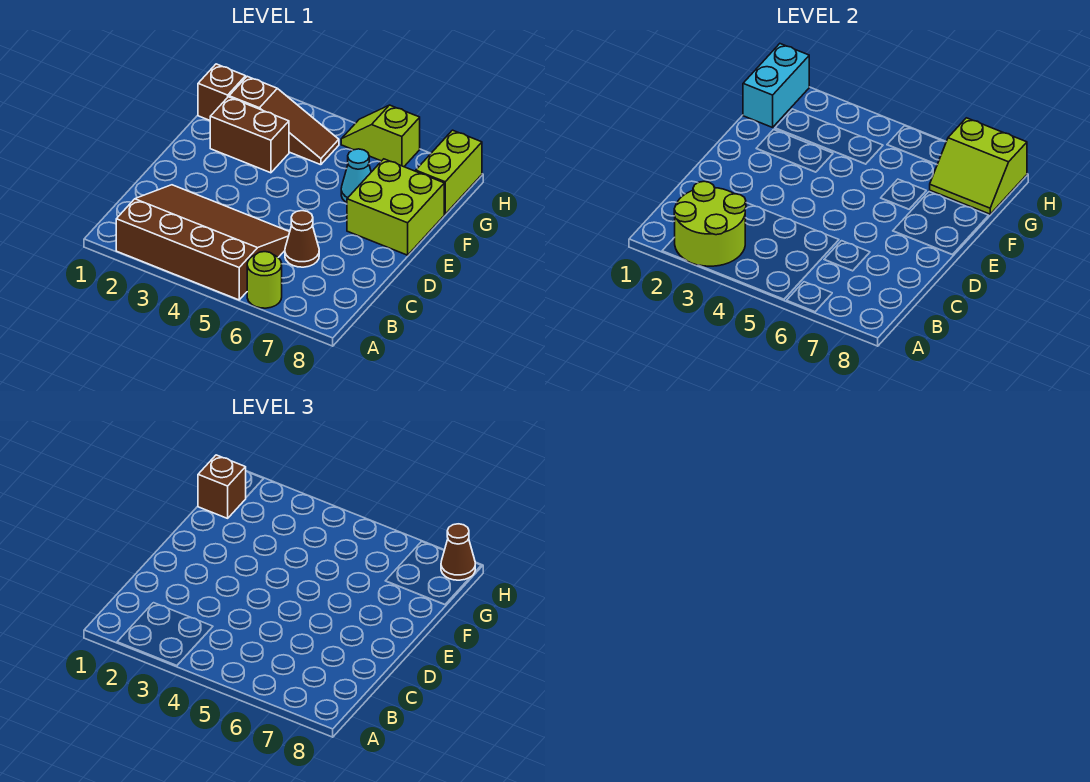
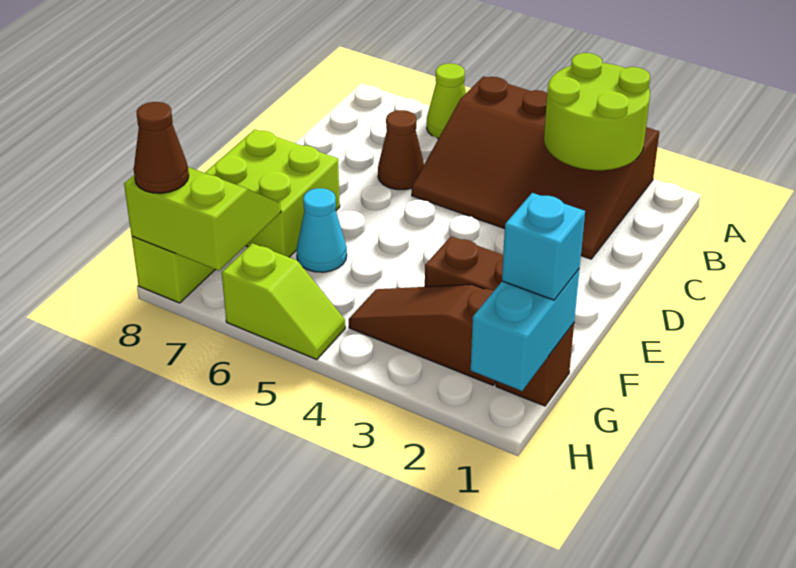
lime 1x1 round brick [247,252,282,308] -> lime 1x1 cone [427,63,466,139]
brown 1x1 brick [198,455,246,518] -> cyan 1x1 brick [502,193,585,300]

